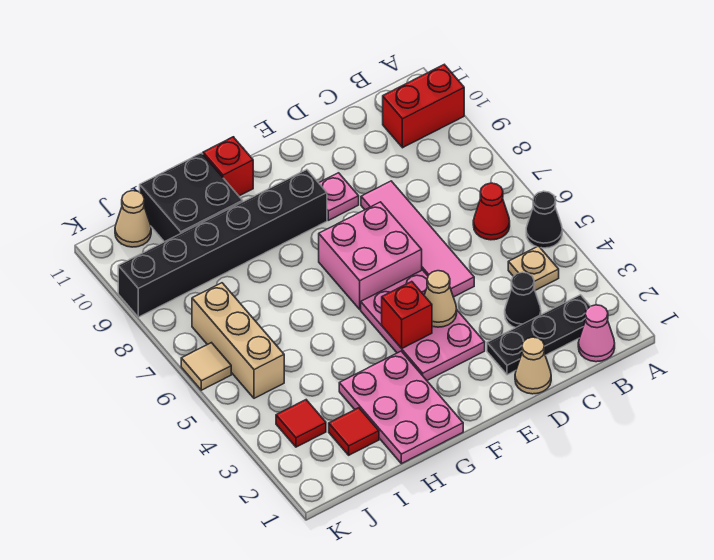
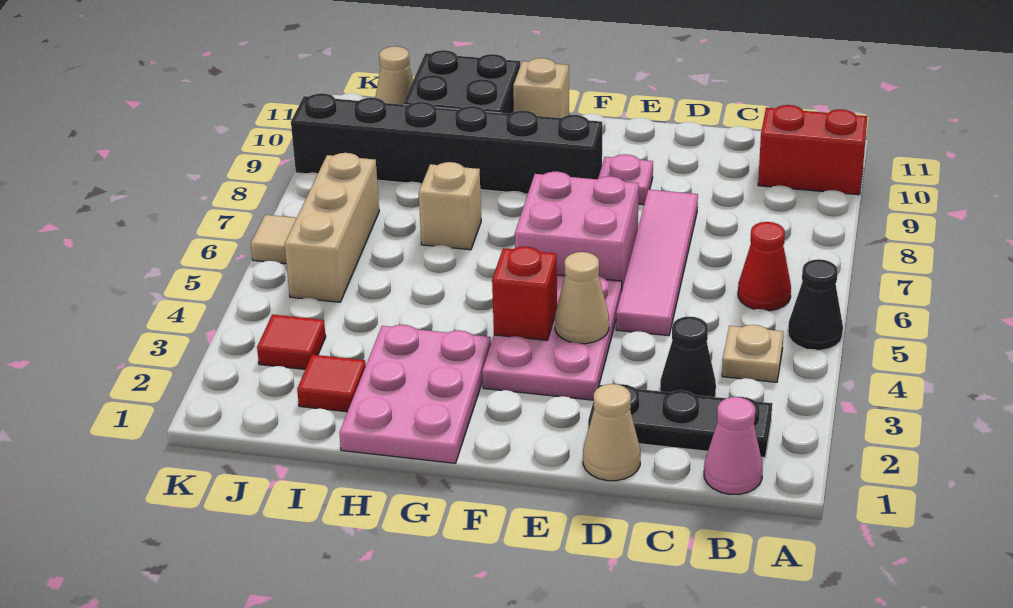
red 1x1 brick [203,137,253,196] -> tan 1x1 brick [513,58,569,118]
none -> tan 1x1 brick [419,162,481,250]

